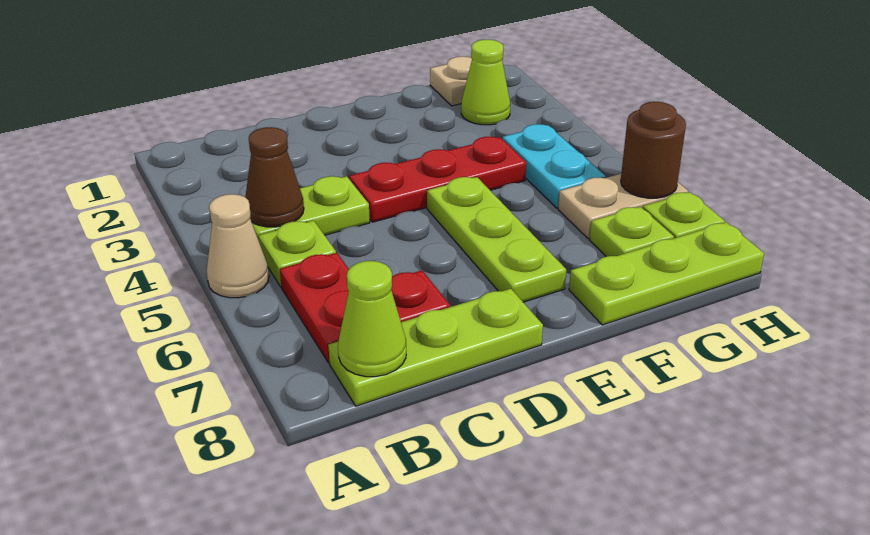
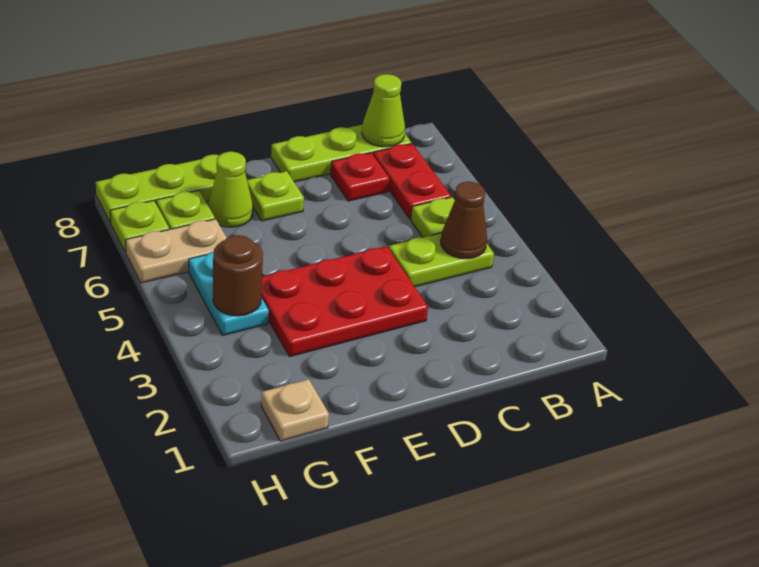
tan 1x1 cone [207,194,269,298] -> none
red 1x3 plate [349,137,526,222] -> red 2x3 plate [261,246,428,356]
lime 1x3 plate [427,177,566,302] -> lime 1x1 plate [247,171,304,221]
lime 1x1 cone [461,40,510,125] -> lime 1x1 cone moved to [208,152,253,227]
brown 1x1 round brick [621,102,686,198] -> brown 1x1 round brick moved to [213,235,263,316]

